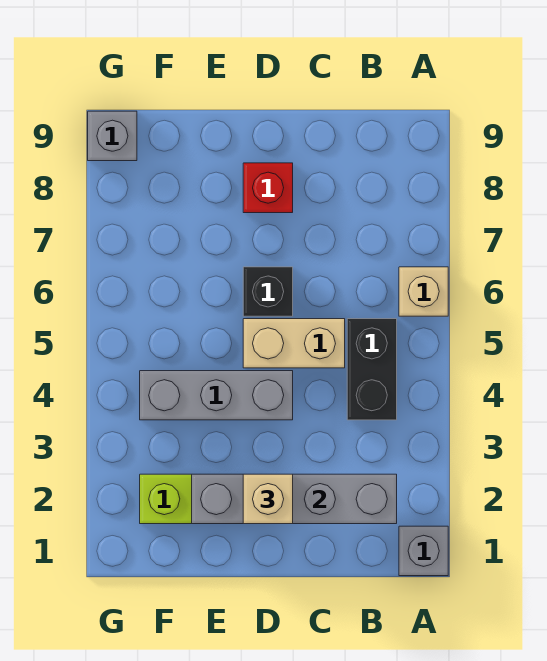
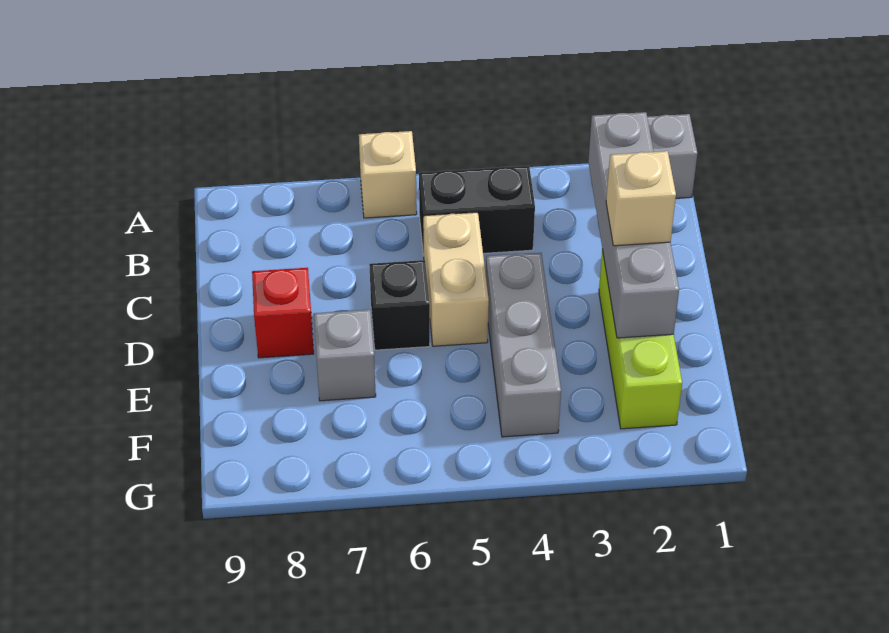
grey 1x1 brick [88,111,137,161] -> grey 1x1 brick moved to [314,310,376,401]

